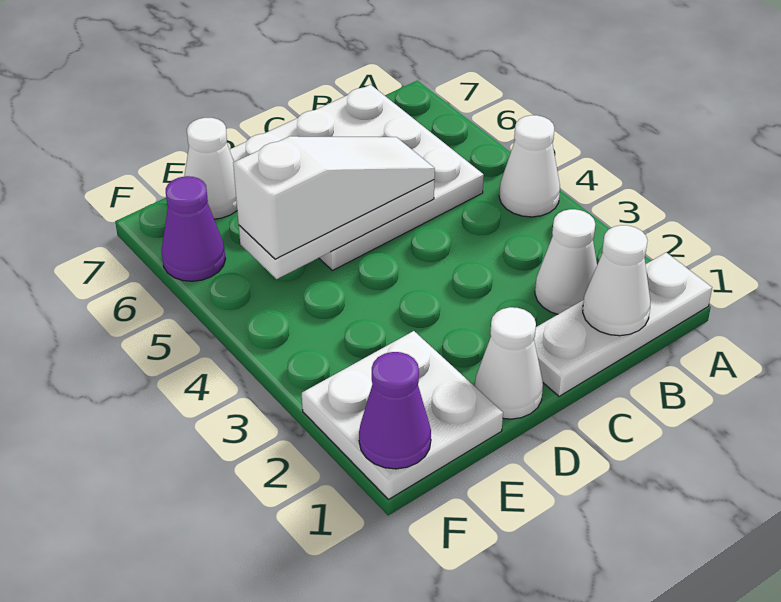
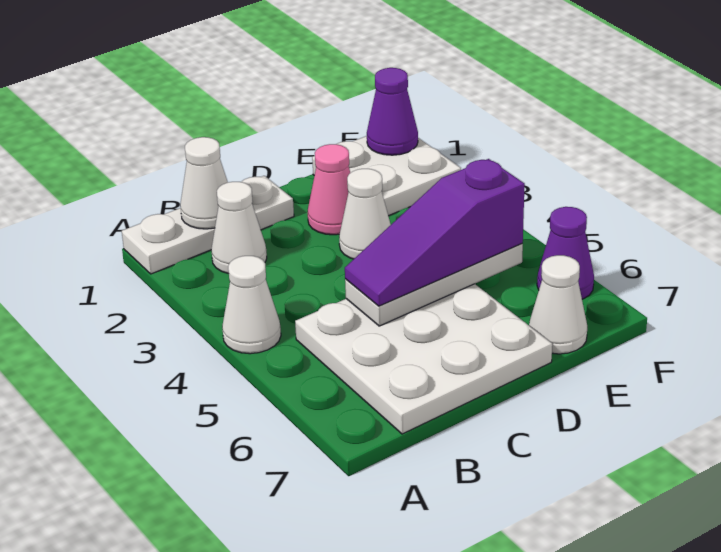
white 1x3 slope [233,136,435,259] -> purple 1x3 slope [345,159,525,306]
white 1x1 cone [475,307,543,419] -> white 1x1 cone moved to [339,169,391,259]
none -> pink 1x1 cone [308,144,350,235]

